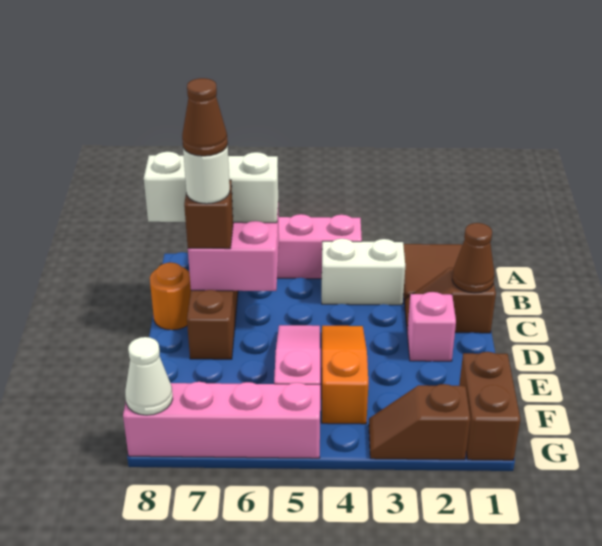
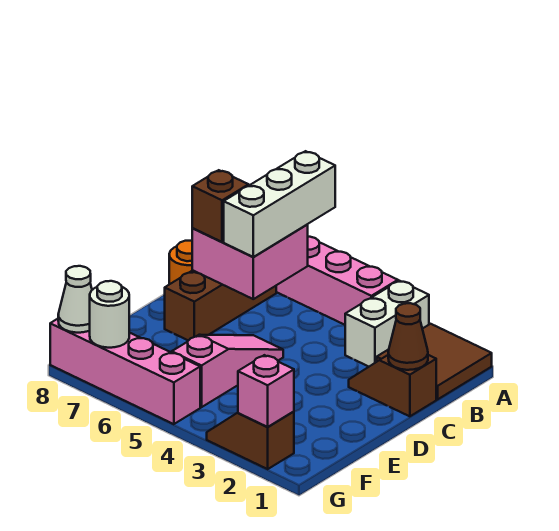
white 1x2 brick [322,239,405,305] -> white 1x2 brick turned to [345,281,429,367]
white 1x3 brick [144,152,278,223] -> white 1x3 brick turned to [224,151,335,257]
white 1x1 round brick [183,145,230,204] -> white 1x1 round brick moved to [90,281,129,348]
brown 1x1 cone [182,78,228,156] -> none
pink 1x1 brick [407,292,456,361] -> pink 1x1 brick moved to [238,355,294,427]
orange 1x3 slope [322,326,368,424] -> none
brown 1x2 brick [459,352,520,460] -> none

